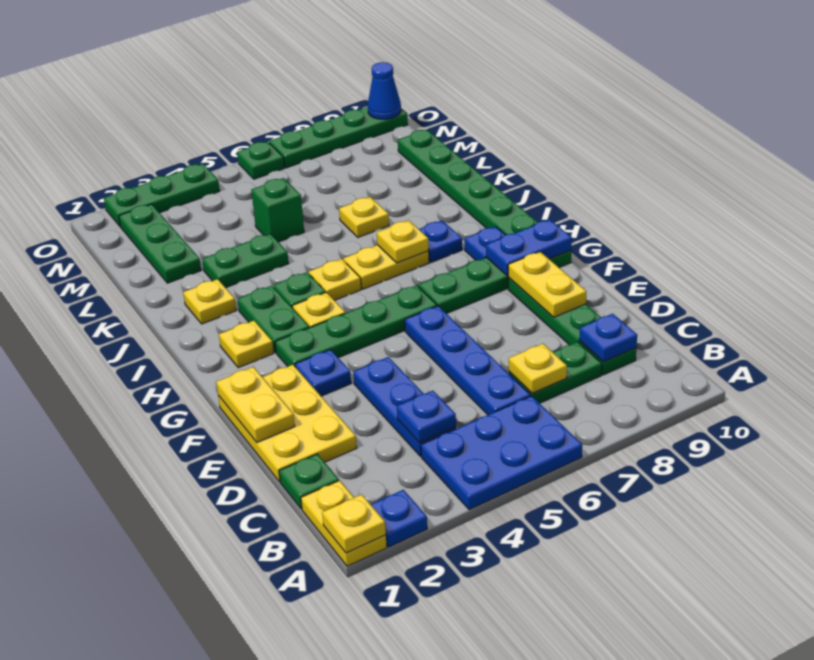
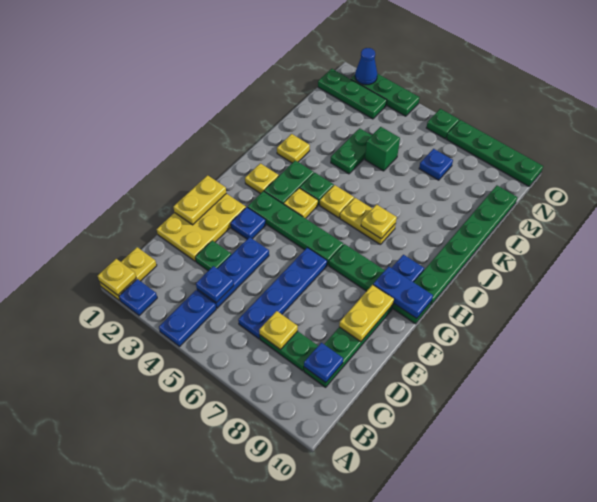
blue 2x3 plate [421,396,582,510] -> blue 1x2 plate [159,290,216,347]
green 1x1 plate [279,454,339,509] -> green 1x1 plate moved to [195,240,231,271]
blue 1x1 plate [419,221,462,262] -> blue 1x1 plate moved to [419,149,453,180]
green 1x2 plate [202,234,289,288] -> green 1x2 plate turned to [331,128,372,174]
yellow 1x1 plate [339,197,389,237] -> none
green 1x3 plate [119,204,201,283] -> green 1x3 plate turned to [318,69,387,119]
blue 1x1 cone [368,62,401,119] -> blue 1x1 cone moved to [355,48,377,85]

